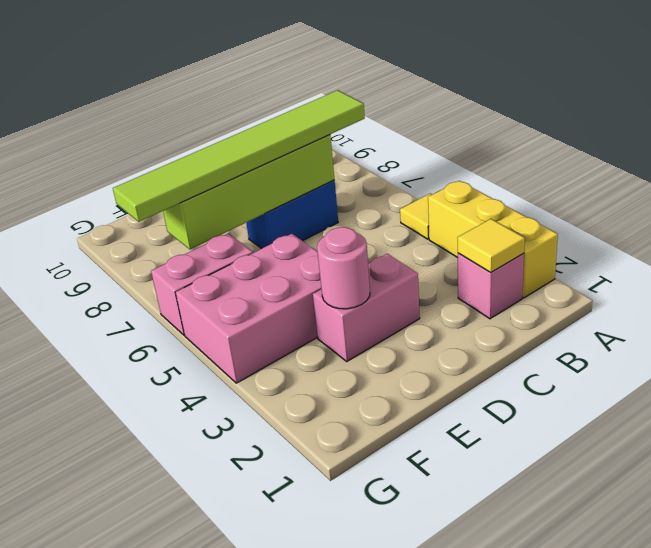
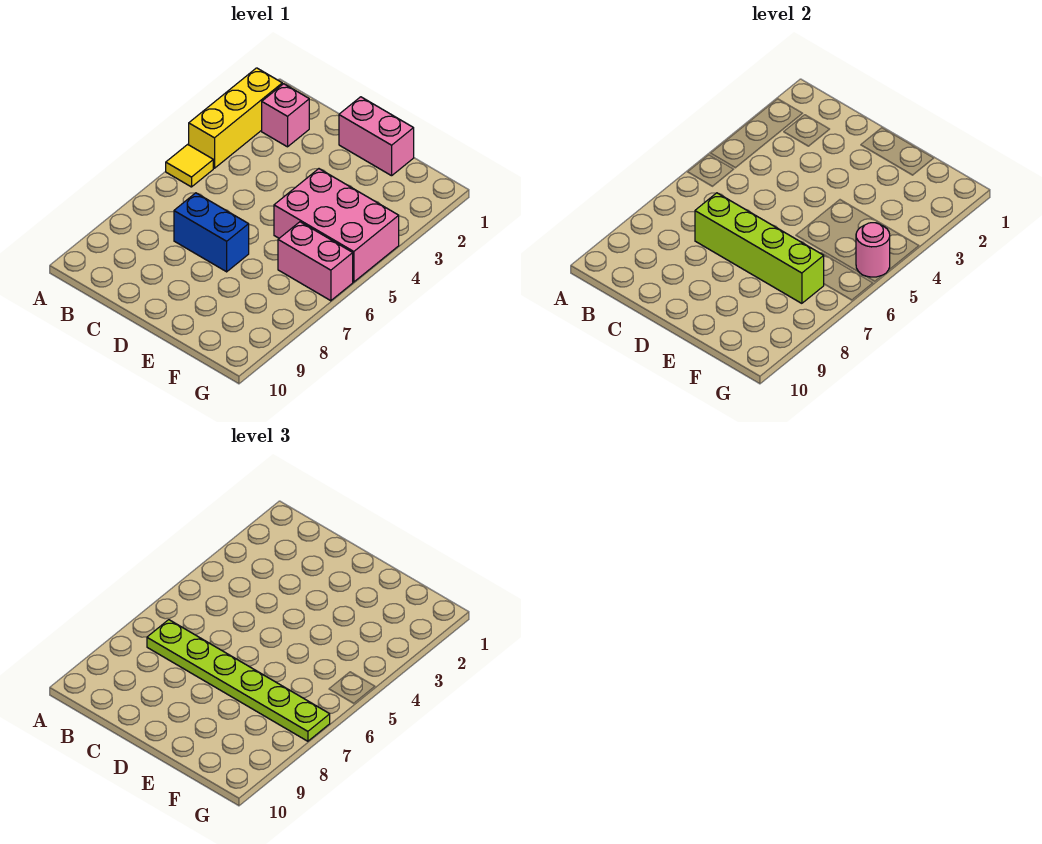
yellow 1x1 tile [457,219,525,273] -> none
lime 1x6 tile [113,90,365,222] -> lime 1x6 plate [147,620,330,741]
pink 1x2 brick [313,254,420,361] -> pink 1x2 brick moved to [339,97,414,176]
pink 1x1 round brick [317,227,370,309] -> pink 1x1 round brick moved to [856,223,890,277]

